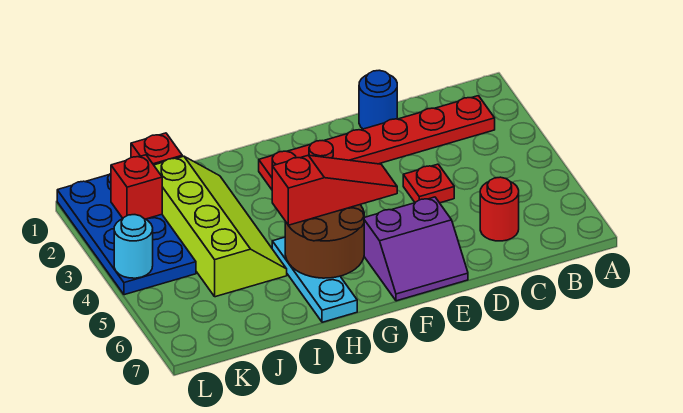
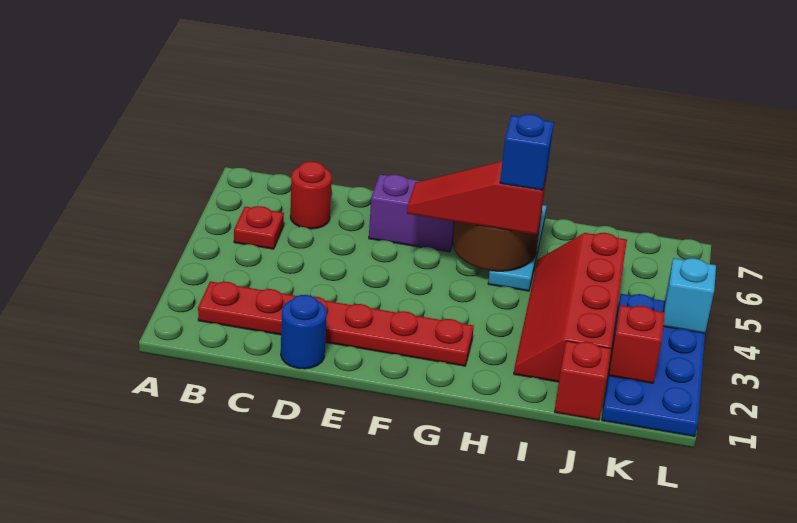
red 1x1 plate [403,164,454,203] -> red 1x1 plate moved to [234,206,284,249]
none -> blue 1x1 brick [500,114,554,190]
lime 2x4 slope [154,156,287,297] -> red 2x4 slope [514,233,627,382]
cyan 1x1 round brick [114,215,153,278] -> cyan 1x1 brick [663,258,716,333]

